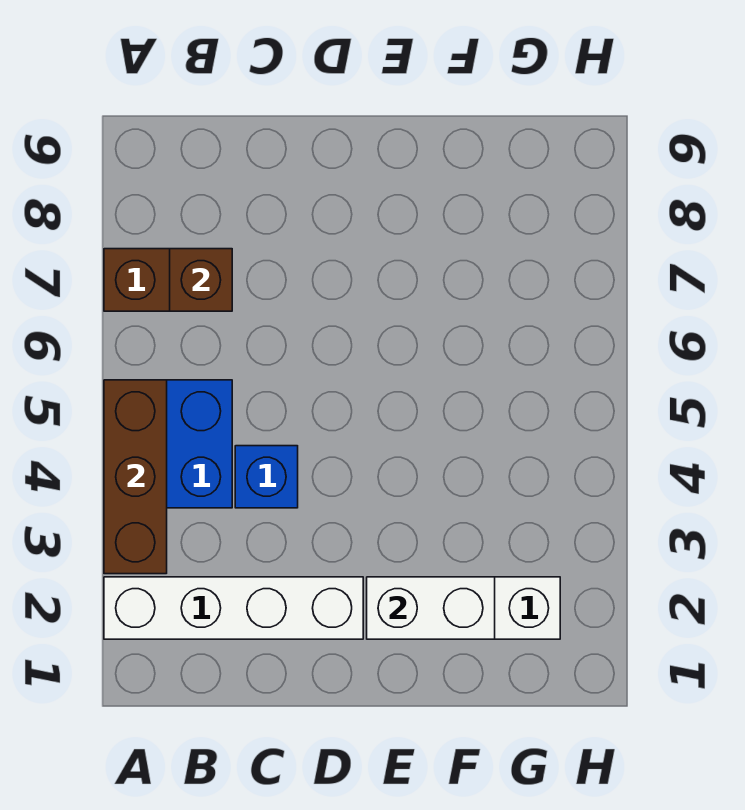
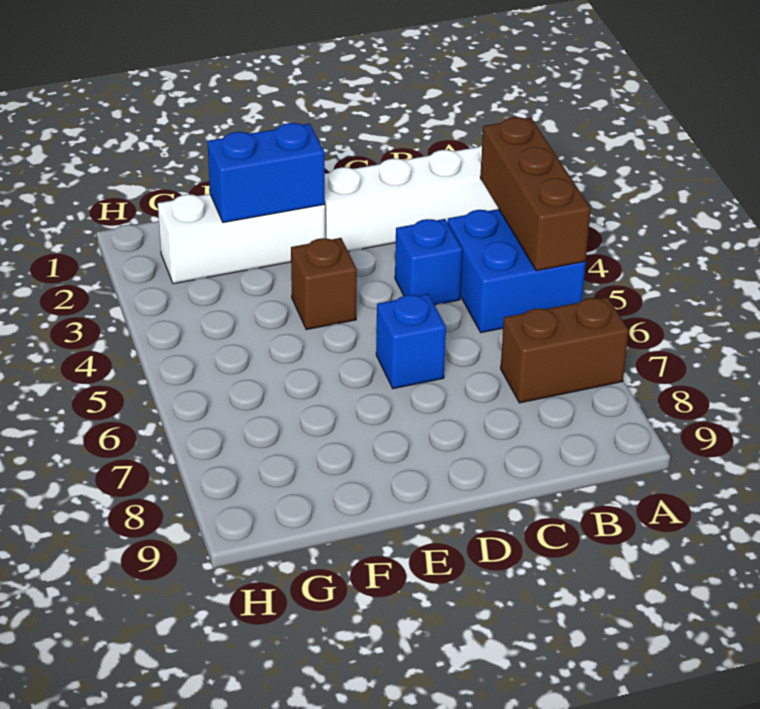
brown 1x1 brick [170,249,232,311] -> brown 1x1 brick moved to [291,238,357,330]
none -> blue 1x1 brick [376,294,446,389]
white 1x2 brick [367,577,495,639] -> blue 1x2 brick [207,123,325,223]

